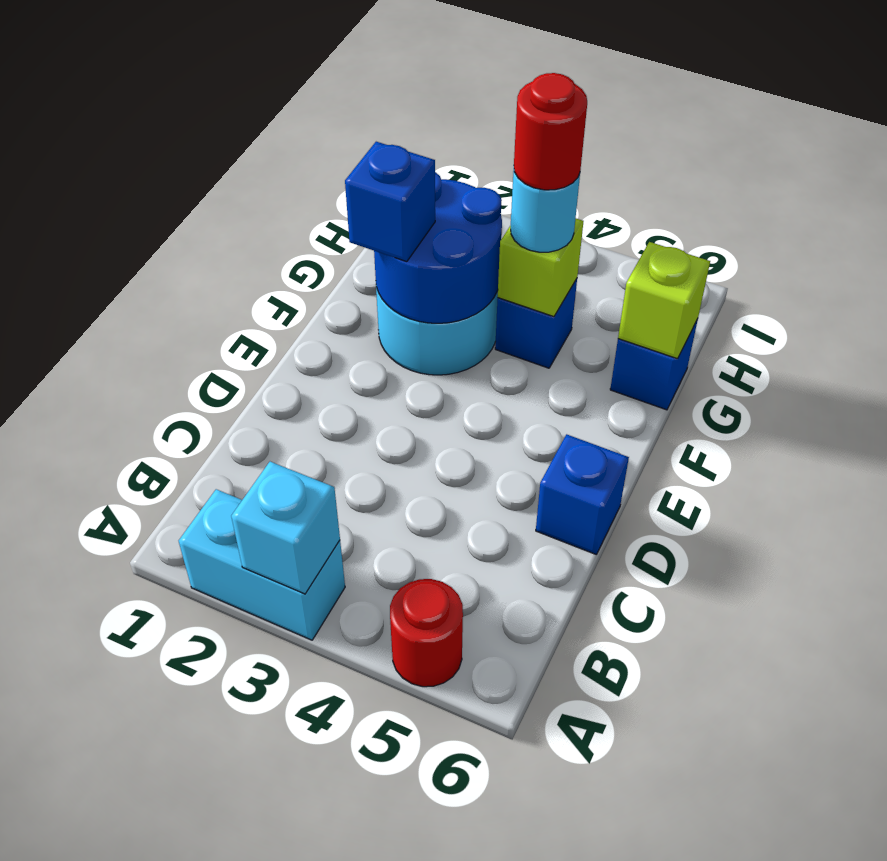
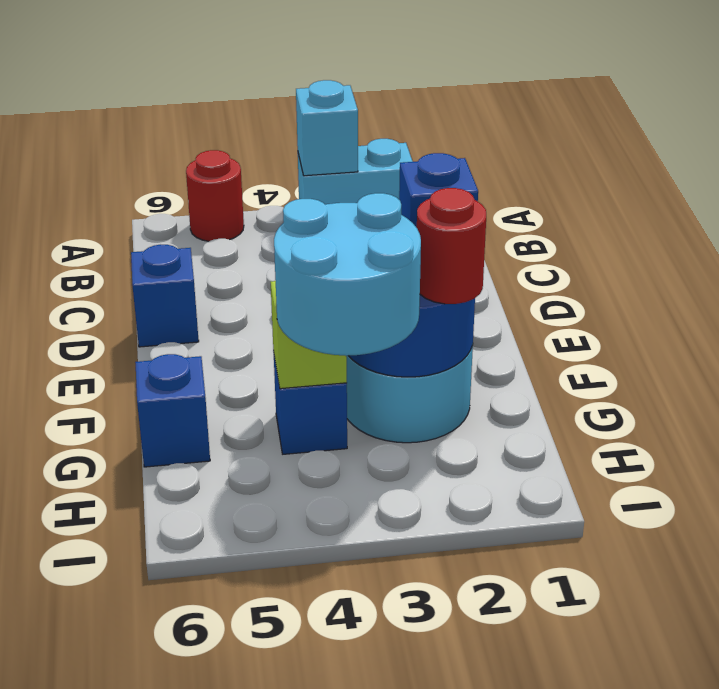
cyan 1x1 round brick [511,171,580,252] -> cyan 2x2 round brick [274,193,421,356]
red 1x1 round brick [514,73,587,190] -> red 1x1 round brick moved to [417,188,486,304]
lime 1x1 brick [618,242,710,359] -> none

